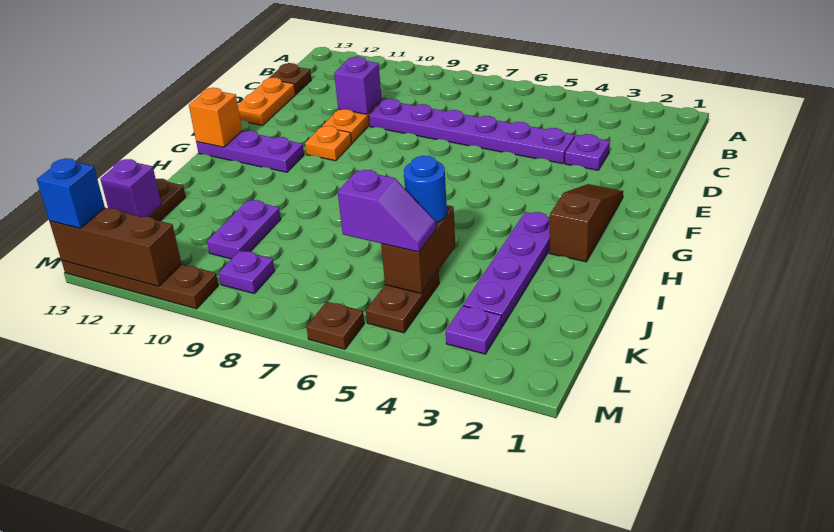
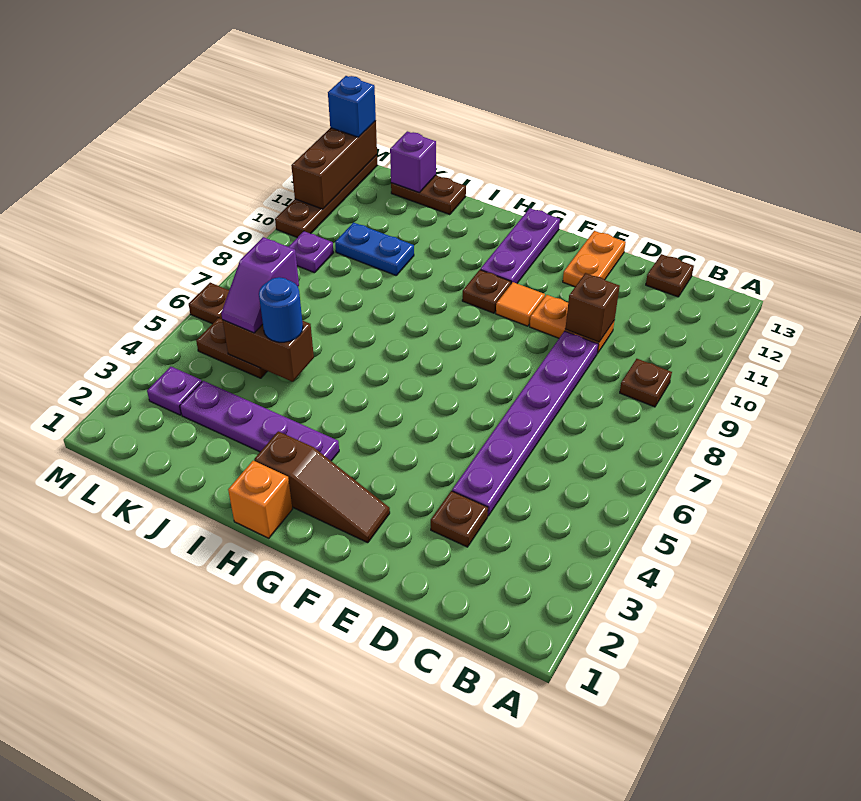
none -> brown 1x1 plate [620,359,672,407]
purple 1x1 plate [565,134,610,170] -> brown 1x1 plate [431,491,488,547]
purple 1x1 brick [334,57,382,114] -> brown 1x1 brick [565,273,620,342]
orange 1x2 plate [238,78,296,125] -> orange 1x2 plate turned to [563,231,626,287]
orange 1x1 plate [305,126,352,161] -> orange 1x1 tile [496,282,545,326]
none -> brown 1x1 plate [462,270,511,313]
orange 1x1 brick [189,88,242,147] -> orange 1x1 brick moved to [228,461,292,538]
purple 1x2 plate [207,200,281,259] -> blue 1x2 plate [335,222,414,275]

